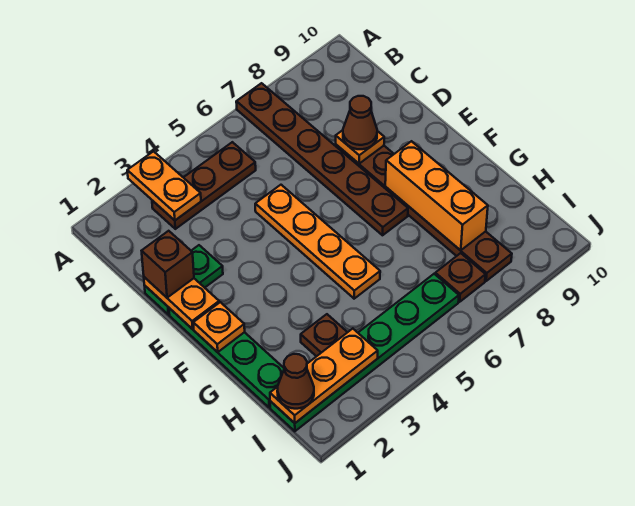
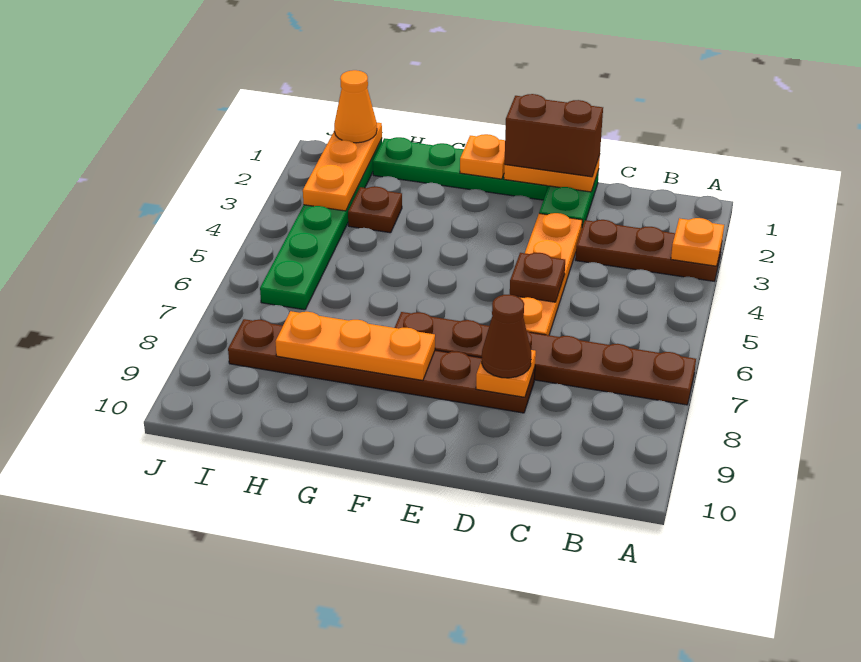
orange 1x2 plate [127,151,201,220] -> orange 1x1 plate [671,218,724,266]
brown 1x3 plate [152,142,256,229] -> brown 1x3 plate turned to [576,220,722,281]
brown 1x1 brick [142,231,194,298] -> brown 1x2 brick [504,94,603,177]
orange 1x4 plate [255,185,380,299] -> orange 1x4 plate turned to [519,213,582,335]
orange 1x3 brick [385,141,488,250] -> orange 1x3 plate [275,311,435,380]
brown 1x1 cone [277,354,314,409] -> orange 1x1 cone [334,70,377,143]
brown 1x1 plate [435,253,486,302] -> brown 1x1 plate moved to [510,253,565,302]

